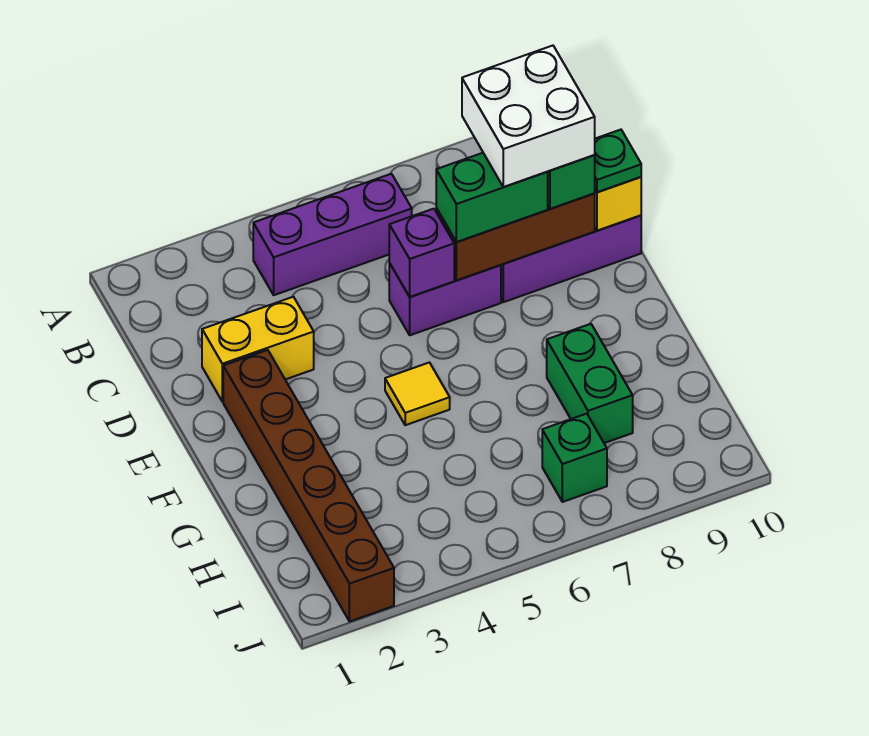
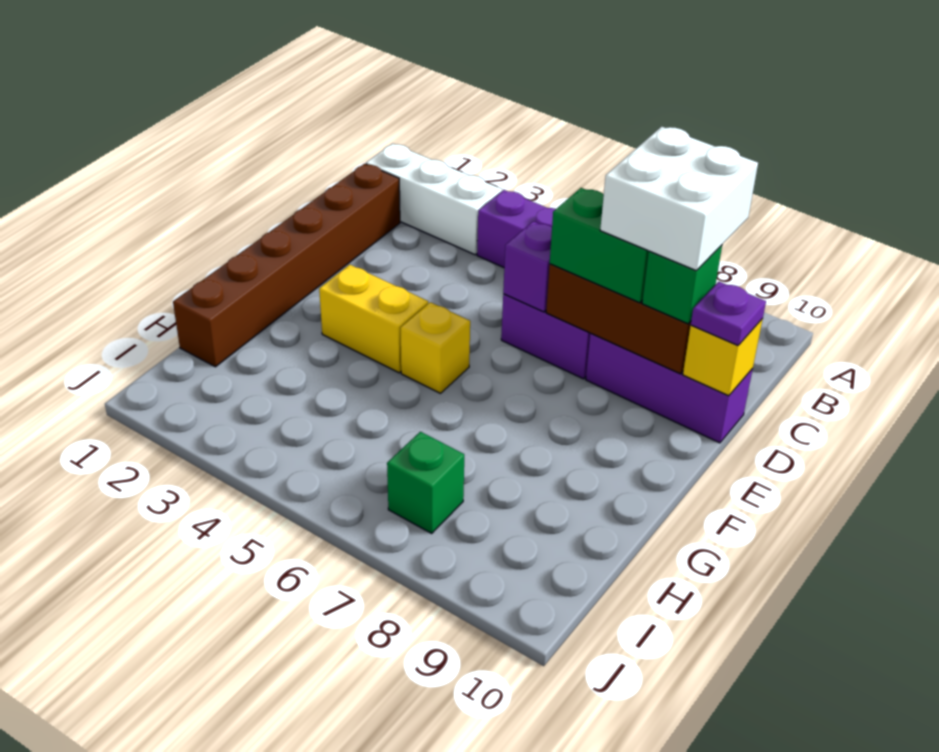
none -> white 1x3 brick [366,143,502,255]
yellow 1x2 brick [202,297,314,402] -> yellow 1x2 brick moved to [319,265,428,373]
green 1x1 plate [595,130,641,192] -> purple 1x1 plate [691,282,766,346]
brown 1x6 brick [223,350,394,621] -> brown 1x6 brick moved to [173,164,400,367]
yellow 1x1 tile [385,362,450,425] -> yellow 1x1 brick [401,302,470,393]
green 1x2 brick [547,324,633,443] -> none

